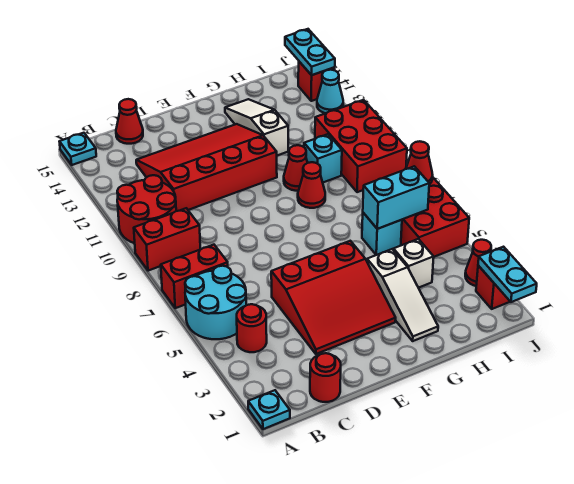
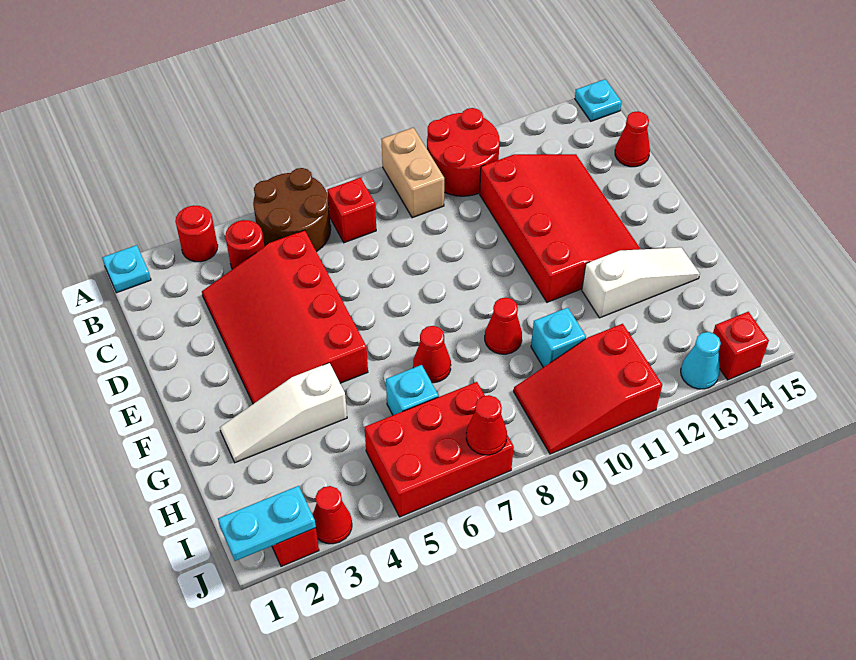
cyan 2x2 round brick [185,266,246,339] -> brown 2x2 round brick [253,168,331,252]
red 1x2 brick [161,245,228,308] -> red 1x1 brick [327,178,376,243]
red 1x2 brick [134,208,200,271] -> tan 1x2 brick [382,128,444,218]
red 1x1 round brick [310,353,341,402] -> red 1x1 round brick moved to [175,205,218,262]
red 3x3 slope [271,241,396,354] -> red 3x4 slope [202,230,368,404]
red 1x1 cone [284,145,307,191] -> red 1x1 cone moved to [413,326,451,383]
white 1x1 brick [393,239,434,288] -> none
cyan 1x2 brick [363,166,429,229] -> none
red 2x3 brick [315,100,407,192] -> red 2x3 slope [514,324,662,454]
cyan 1x2 plate [285,29,335,75] -> none

